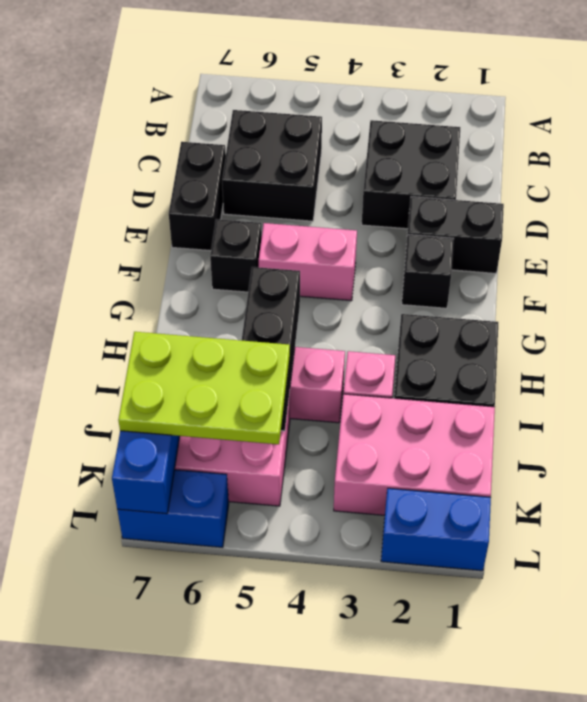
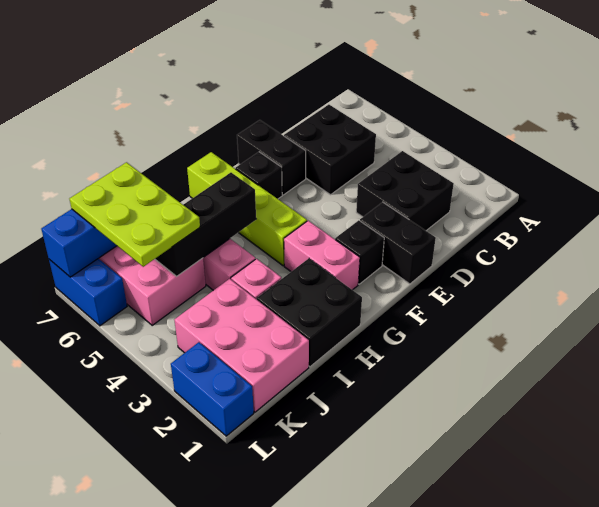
black 1x2 brick [169,142,226,251] -> black 1x2 brick turned to [237,120,306,195]
pink 1x2 brick [259,223,357,301] -> pink 1x2 brick moved to [284,221,360,290]
none -> lime 1x4 brick [187,152,307,266]

